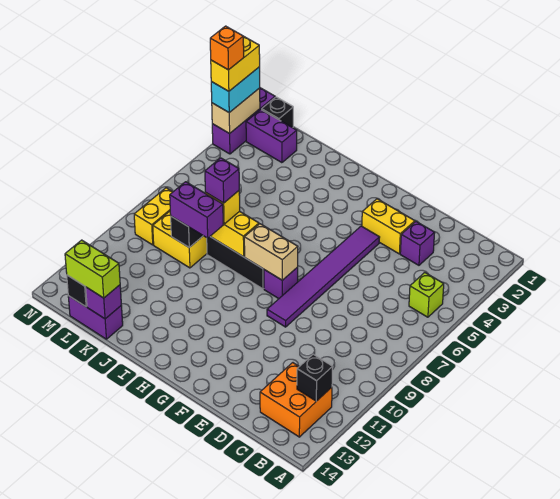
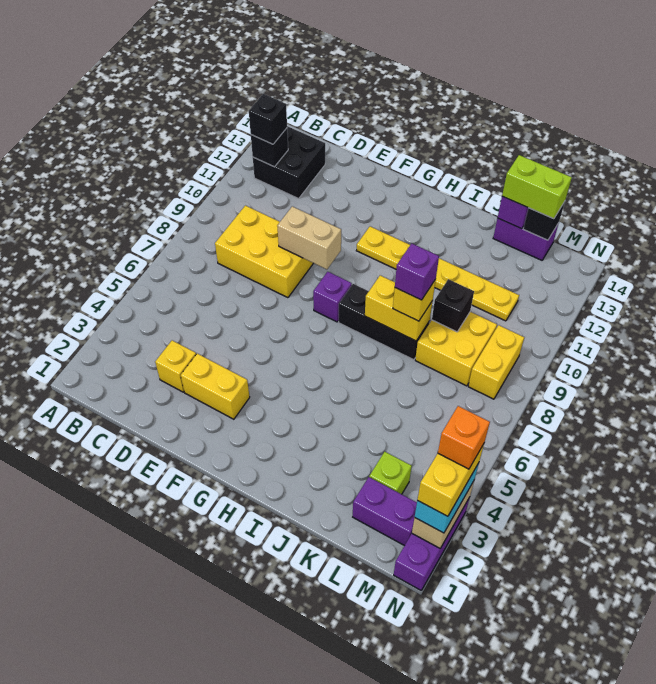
lime 1x1 brick [409,273,444,317] -> lime 1x1 brick moved to [369,452,412,494]
orange 2x2 brick [260,363,332,437] -> black 2x2 brick [253,126,325,199]
none -> yellow 2x3 brick [215,206,313,298]
purple 1x1 brick [400,222,435,265] -> yellow 1x1 brick [155,340,196,392]
purple 1x6 tile [267,226,380,327] -> none
tan 1x2 brick [244,224,298,280] -> tan 1x2 brick moved to [277,206,341,269]
none -> yellow 1x6 plate [356,226,519,321]
purple 1x2 brick [170,182,223,238] -> none
black 1x1 brick [262,97,293,128] -> black 1x1 brick moved to [249,94,287,144]

